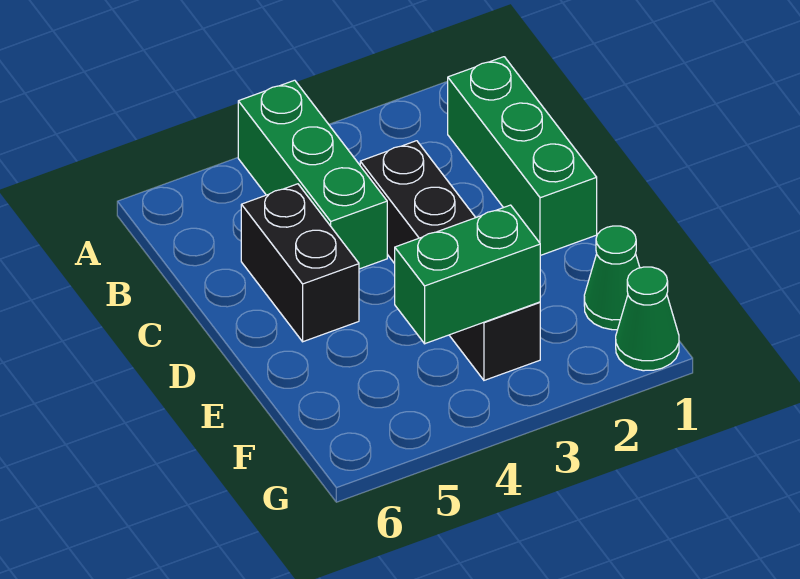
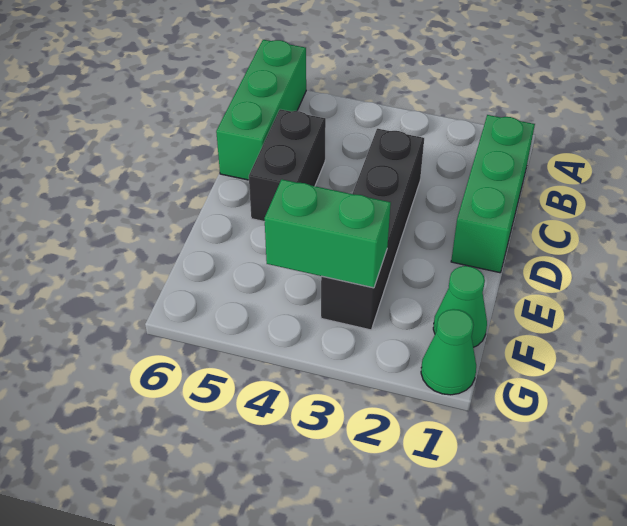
green 1x3 brick [238,80,387,269] -> green 1x3 brick moved to [216,40,306,180]

